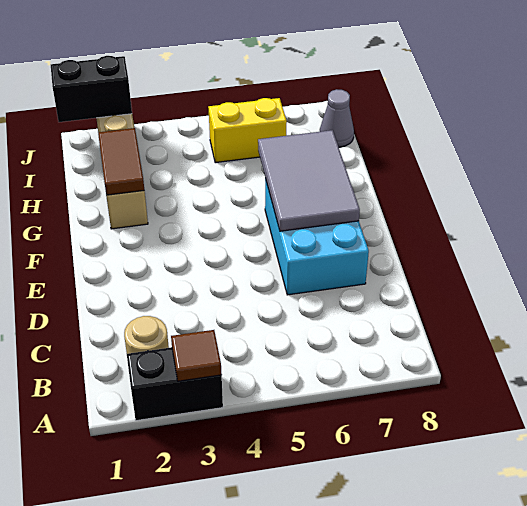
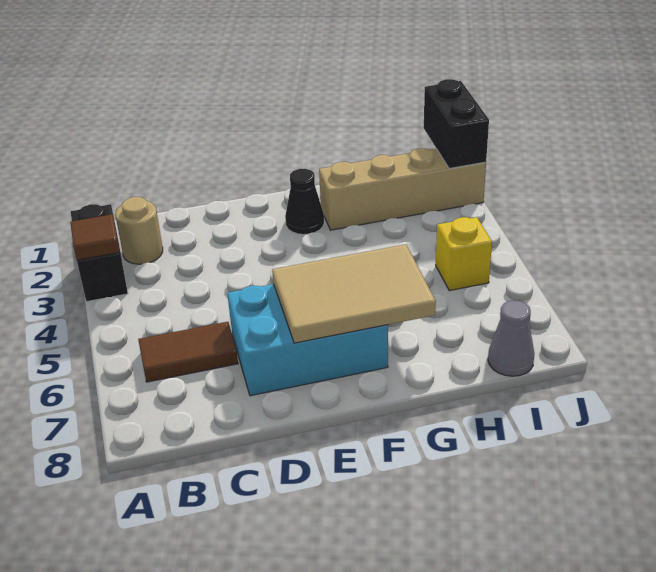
grey 2x3 tile [258,130,360,231] -> tan 2x3 tile [272,245,436,343]
none -> black 1x1 cone [285,169,324,235]
brown 1x2 tile [98,128,144,195] -> brown 1x2 tile moved to [138,322,238,382]
yellow 1x2 brick [208,98,287,163] -> yellow 1x1 brick [436,217,492,291]

